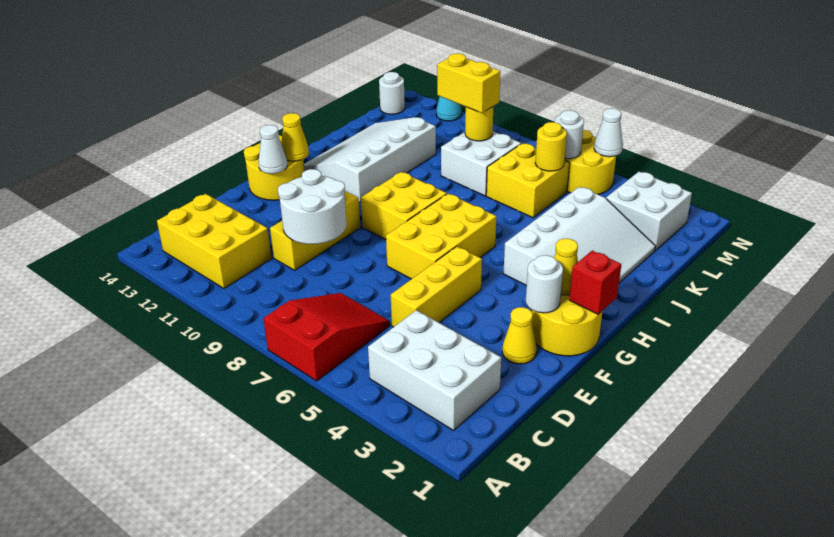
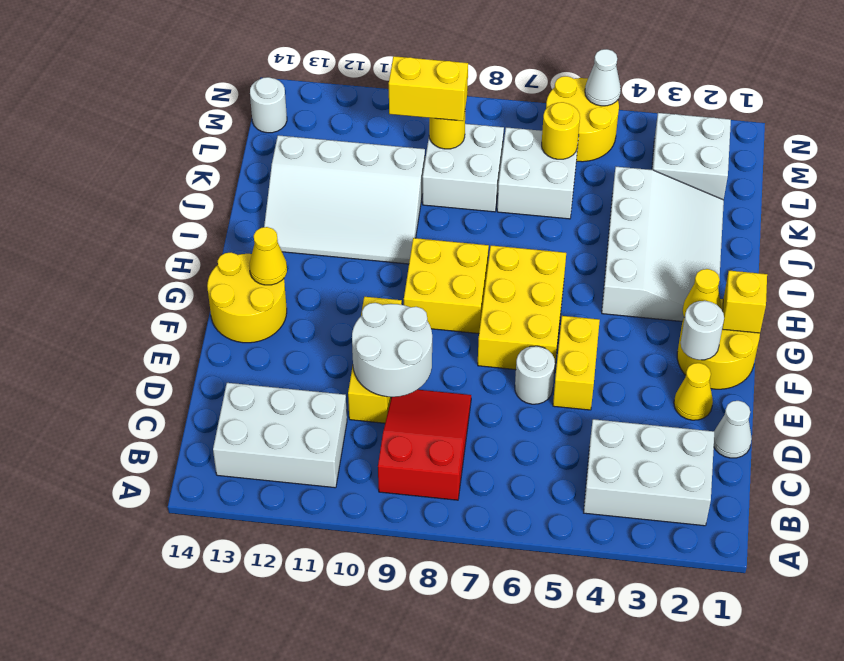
red 2x3 slope [263,293,389,381] -> red 2x3 slope moved to [378,390,471,500]
yellow 2x3 brick [157,194,272,289] -> white 2x3 brick [213,383,347,488]
yellow 1x3 brick [391,246,482,327] -> yellow 1x2 brick [553,316,600,410]
white 1x1 cone [258,125,287,174] -> white 1x1 cone moved to [714,401,752,458]
red 1x1 brick [569,251,622,314] -> yellow 1x1 brick [722,271,767,333]
white 3x4 slope [304,117,436,202] -> white 3x4 slope turned to [264,135,425,264]
yellow 2x2 brick [486,143,570,218] -> white 2x2 brick [497,127,579,219]
white 1x1 round brick [555,110,584,159] -> white 1x1 round brick moved to [515,346,555,404]
cyan 1x1 cone [436,96,461,121] -> none

